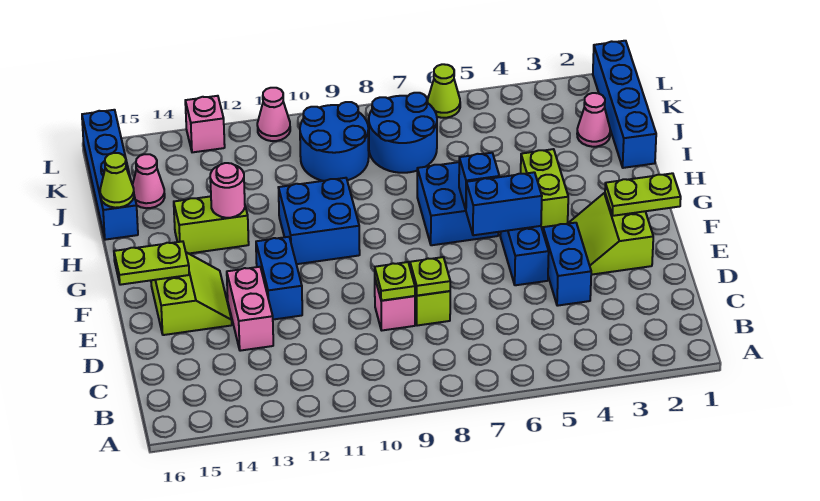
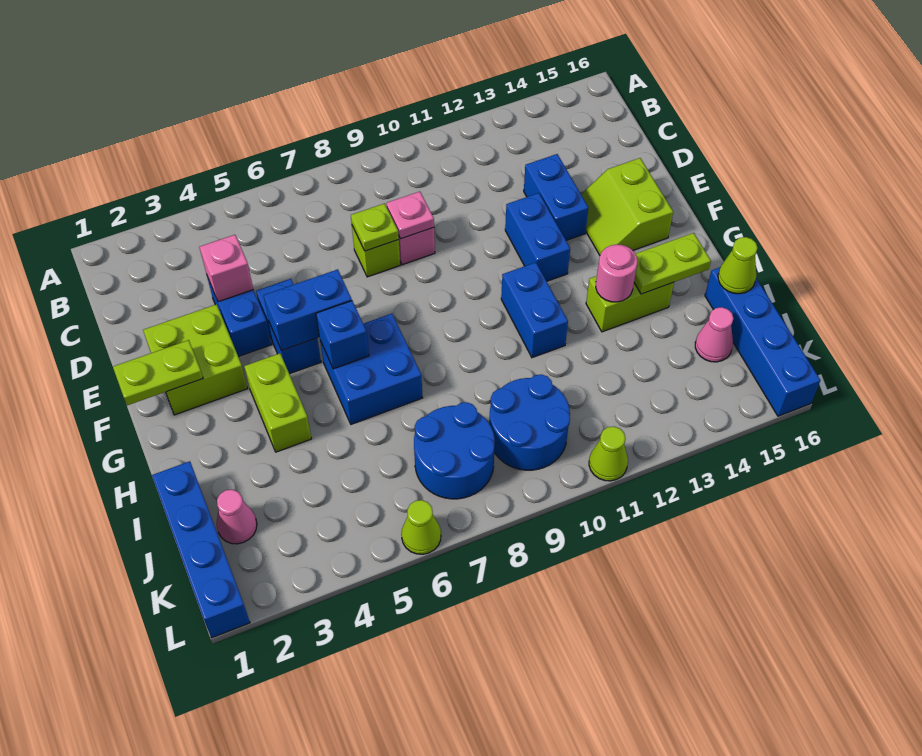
lime 1x1 plate [375,262,415,301] -> pink 1x1 plate [386,192,434,239]
pink 1x2 brick [227,267,273,351] -> blue 1x2 brick [524,154,588,240]
lime 2x2 slope [570,193,653,275] -> lime 2x2 brick [143,304,247,415]
lime 1x2 plate [114,241,189,285] -> lime 1x2 plate moved to [634,233,711,294]
blue 2x2 brick [278,178,360,264] -> blue 1x2 brick [501,262,568,358]
pink 1x1 cone [257,88,290,141] -> lime 1x1 cone [589,426,628,481]
pink 1x1 brick [185,96,225,152] -> pink 1x1 brick moved to [199,235,253,302]

